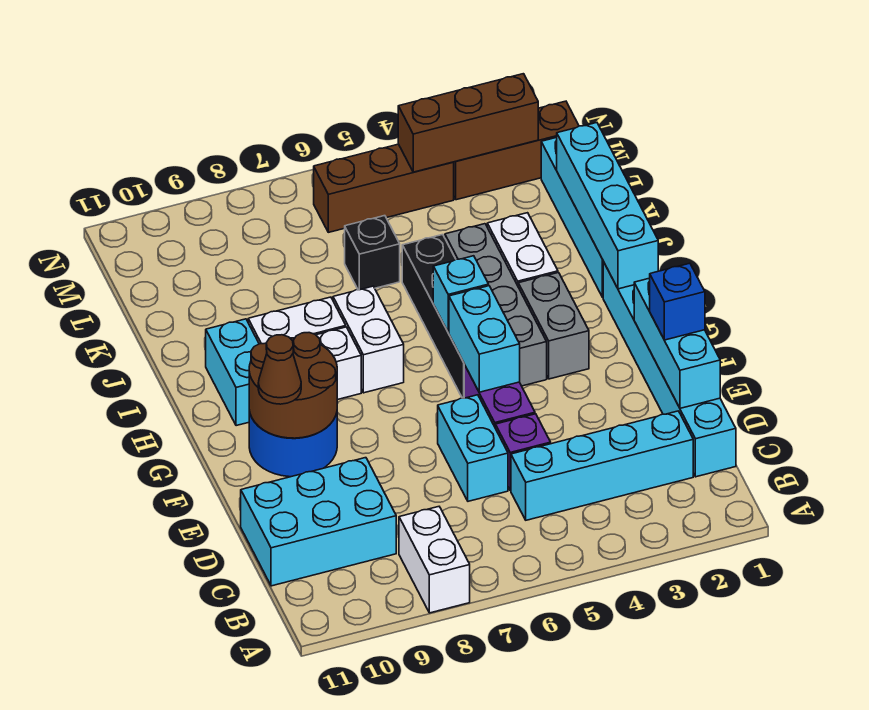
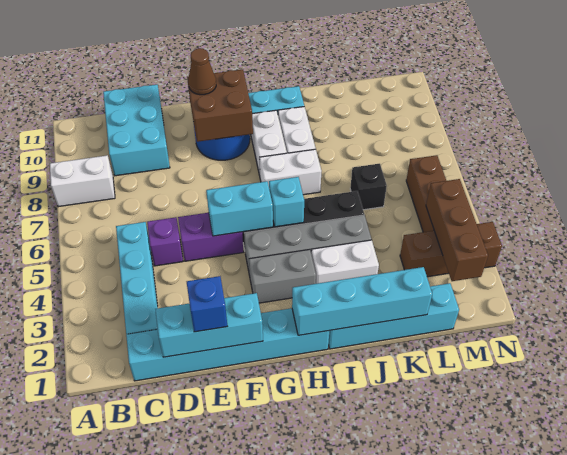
cyan 1x2 brick [438,395,508,501] -> none
brown 2x2 round brick [249,333,337,438] -> brown 2x2 brick [187,70,253,142]
brown 1x3 brick [454,101,579,200] -> brown 1x3 brick turned to [400,222,502,277]

